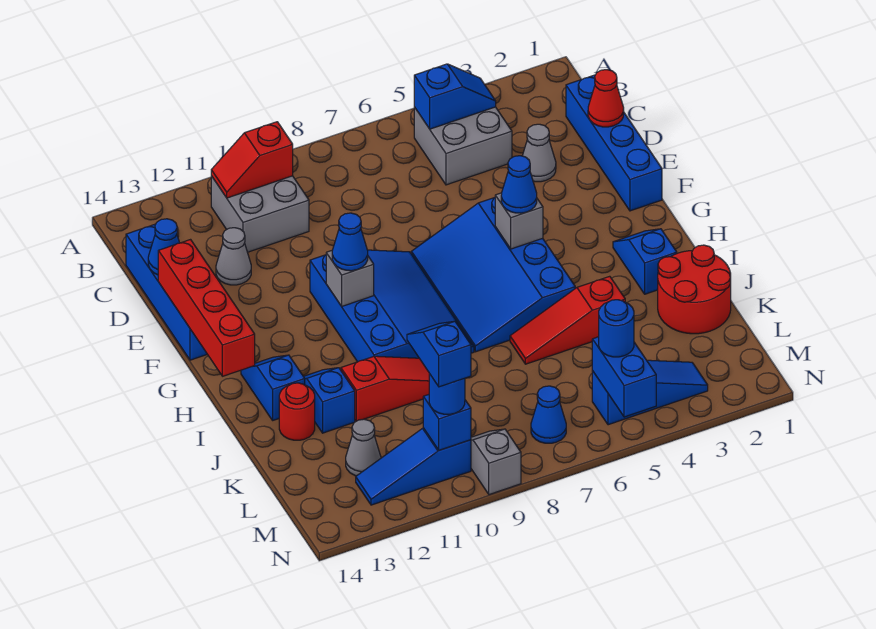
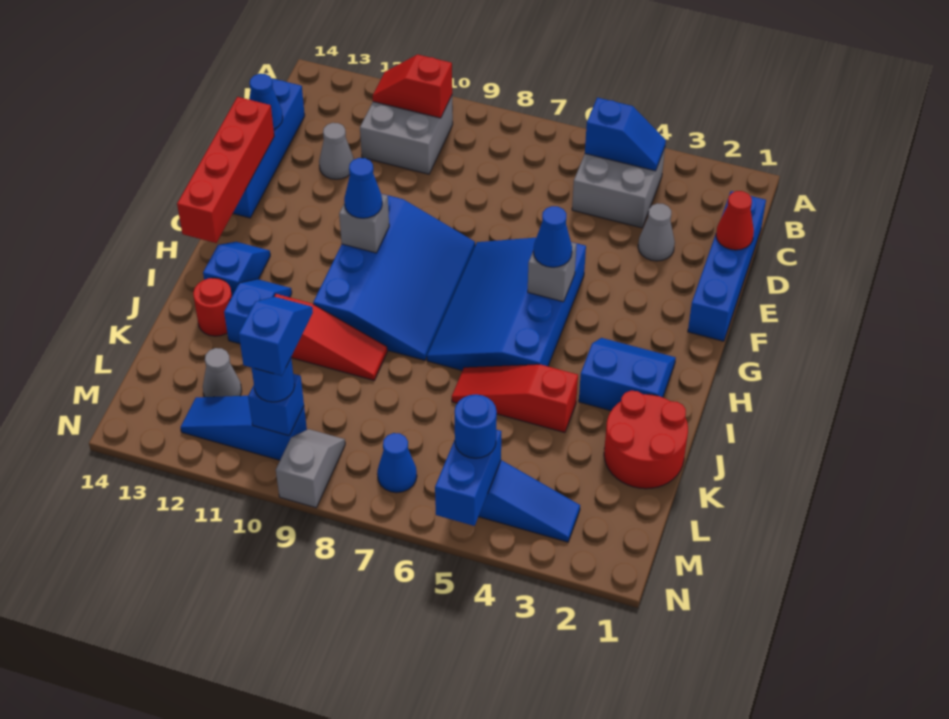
blue 1x2 slope [613,229,677,294] -> blue 2x2 slope [579,338,676,411]

